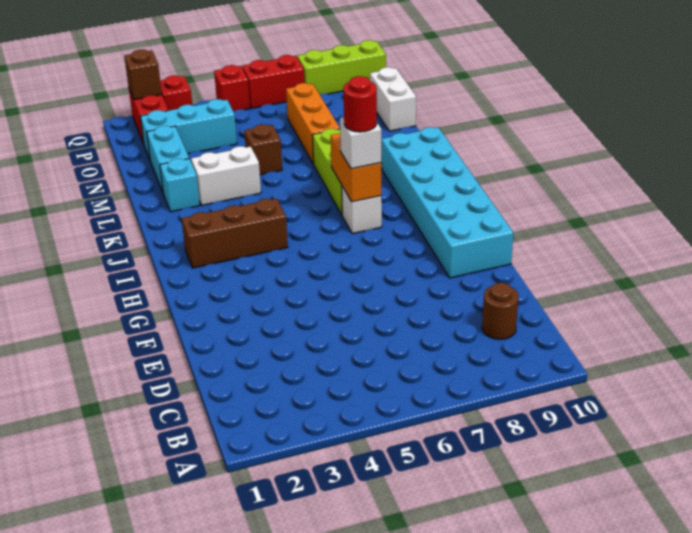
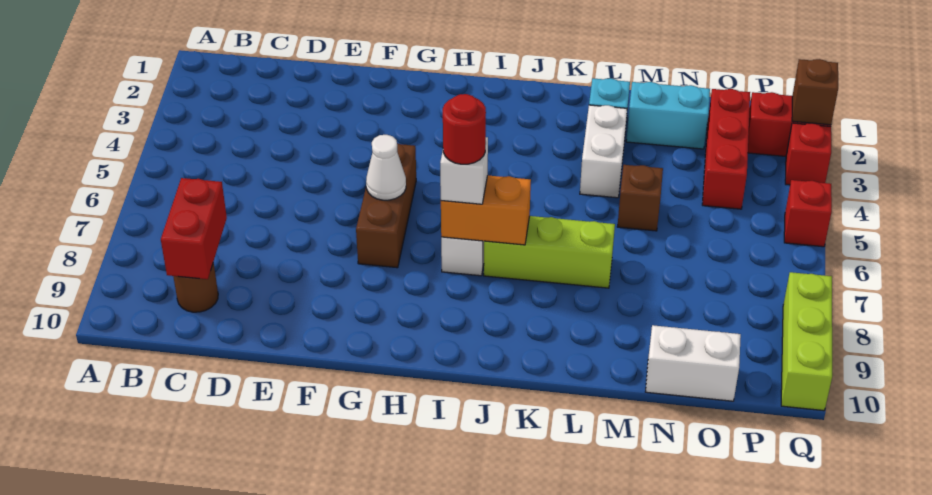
cyan 2x6 brick [381,127,513,278] -> none
none -> white 1x1 cone [366,135,406,200]
brown 1x3 brick [182,198,288,268] -> brown 1x3 brick moved to [356,143,416,268]
orange 1x3 brick [286,83,340,164] -> none
cyan 1x3 brick [140,99,237,159] -> red 1x3 brick [702,89,750,209]
red 1x2 brick [242,55,305,108] -> red 1x2 brick moved to [161,178,227,279]

